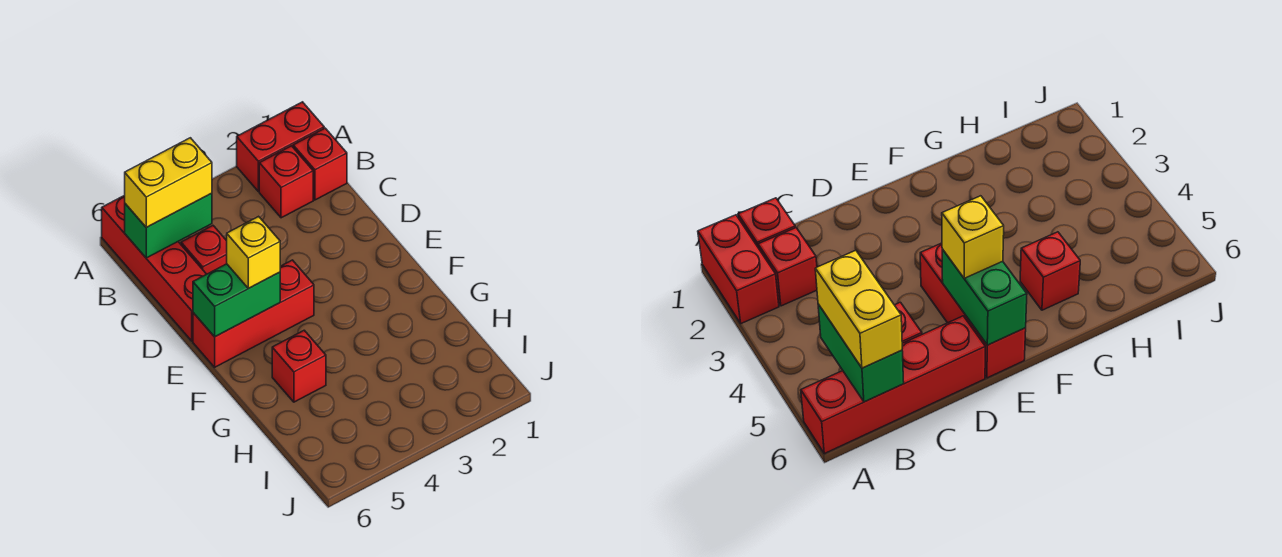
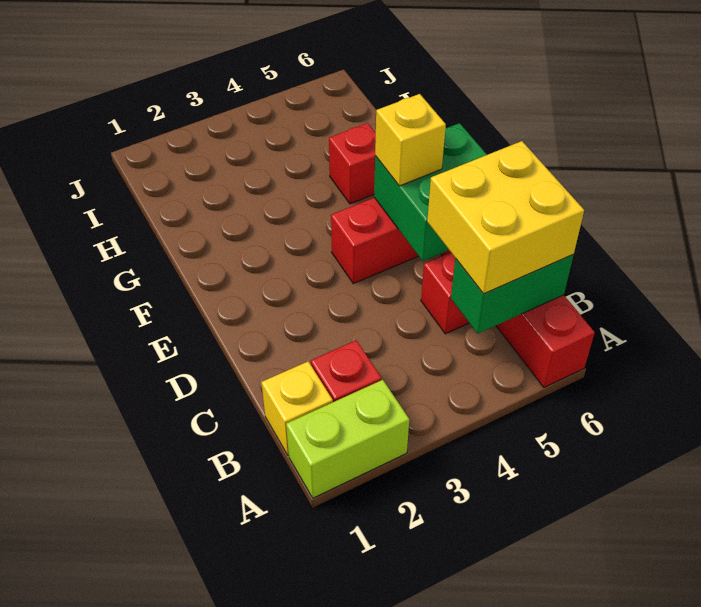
red 1x2 brick [237,102,324,192] -> lime 1x2 brick [286,380,409,498]
red 1x1 brick [293,128,347,200] -> yellow 1x1 brick [262,362,333,455]
yellow 1x2 brick [125,138,212,227] -> yellow 2x2 brick [427,141,584,294]
green 1x2 brick [193,264,280,337] -> green 2x2 brick [374,123,487,261]

